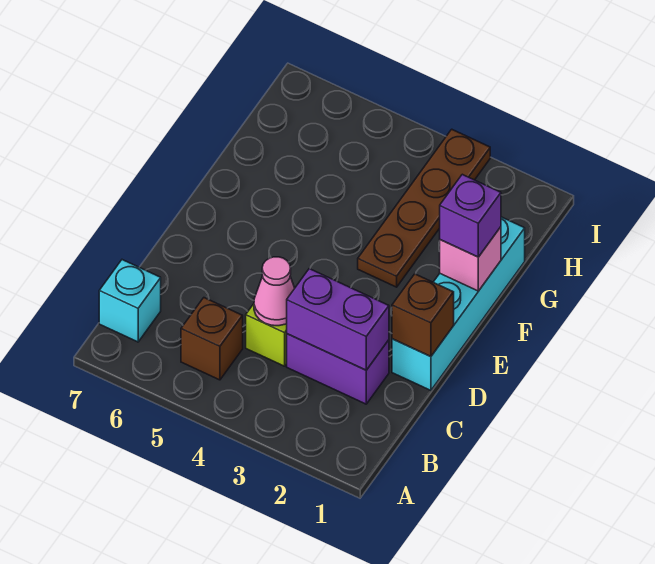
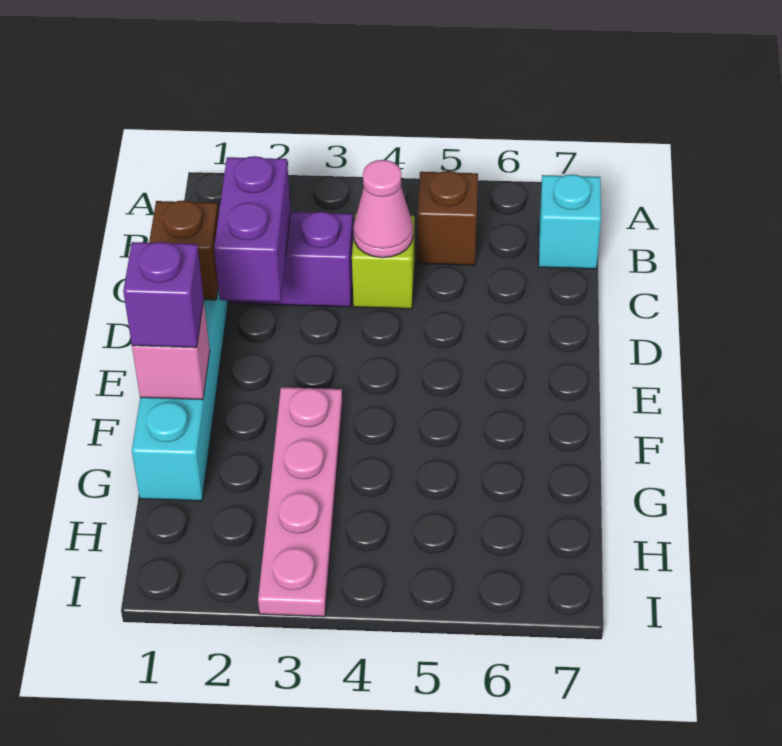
purple 1x2 brick [287,269,389,370] -> purple 1x2 brick turned to [214,156,291,302]
brown 1x4 plate [358,129,490,287] -> pink 1x4 plate [258,387,342,617]

